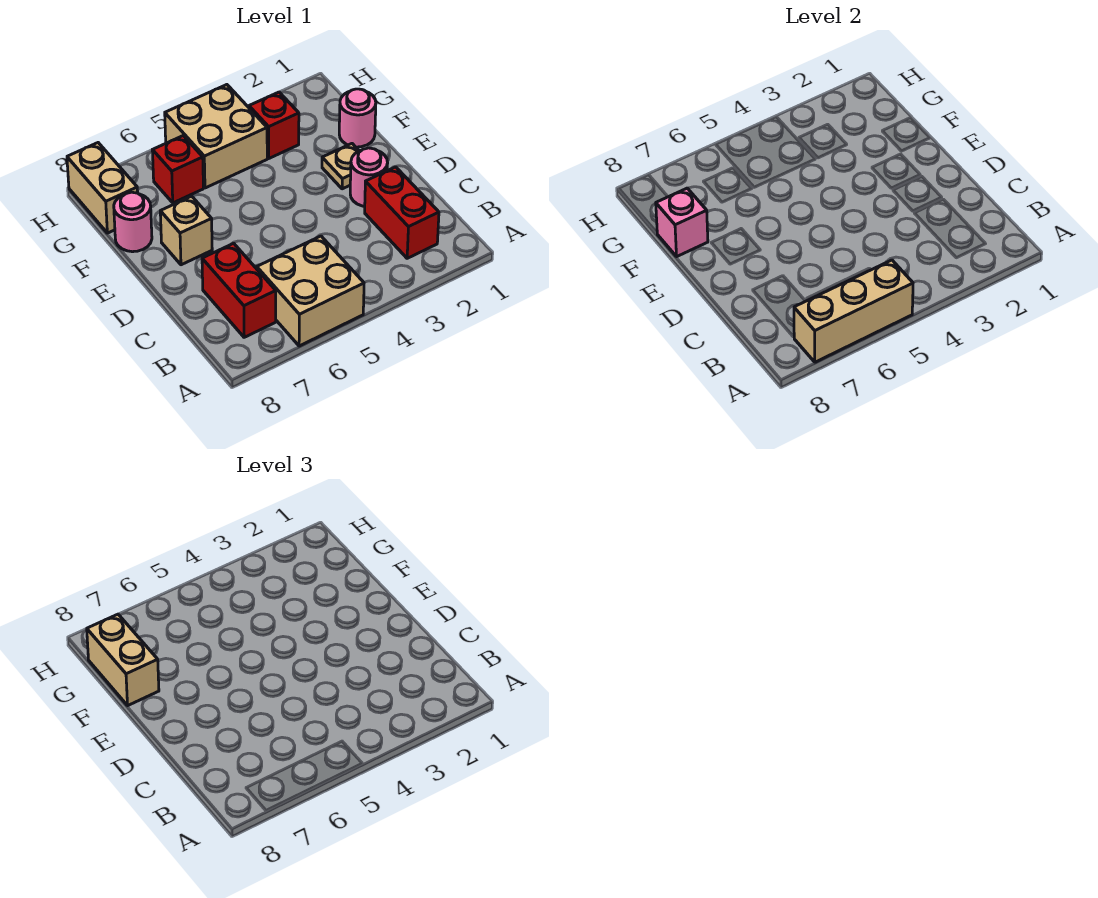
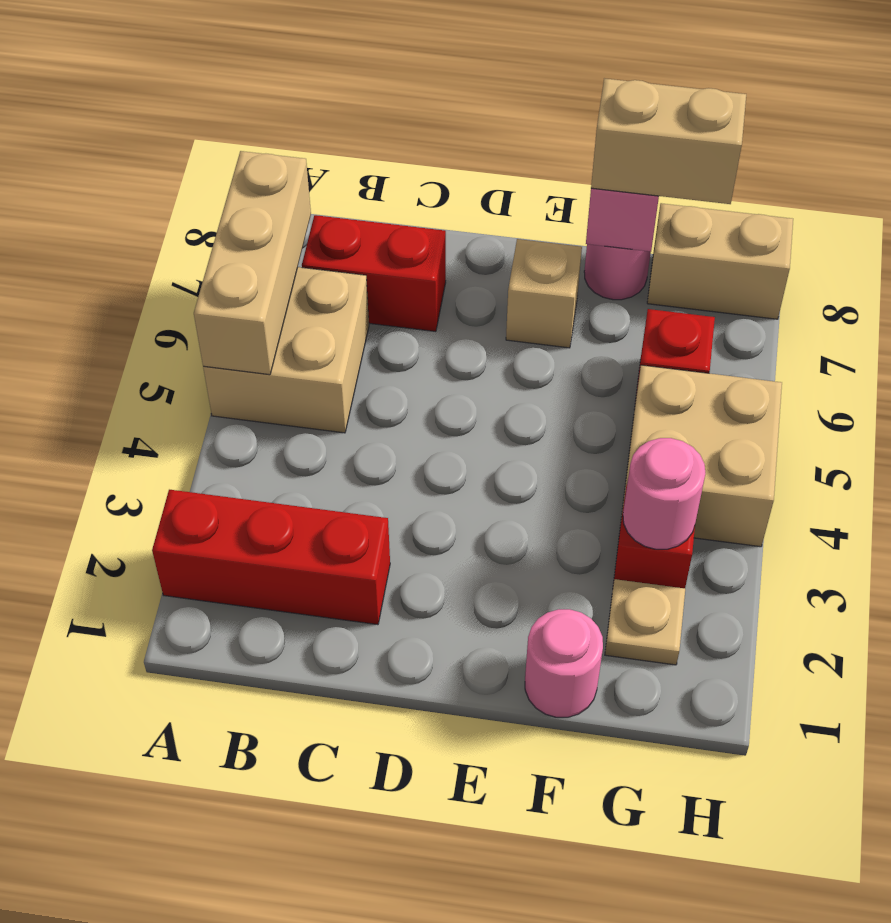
red 1x2 brick [365,167,439,258] -> red 1x3 brick [152,490,390,625]
pink 1x1 round brick [350,148,388,206] -> pink 1x1 round brick moved to [623,438,706,549]
tan 1x1 plate [322,144,359,189] -> tan 1x1 plate moved to [605,579,685,665]

